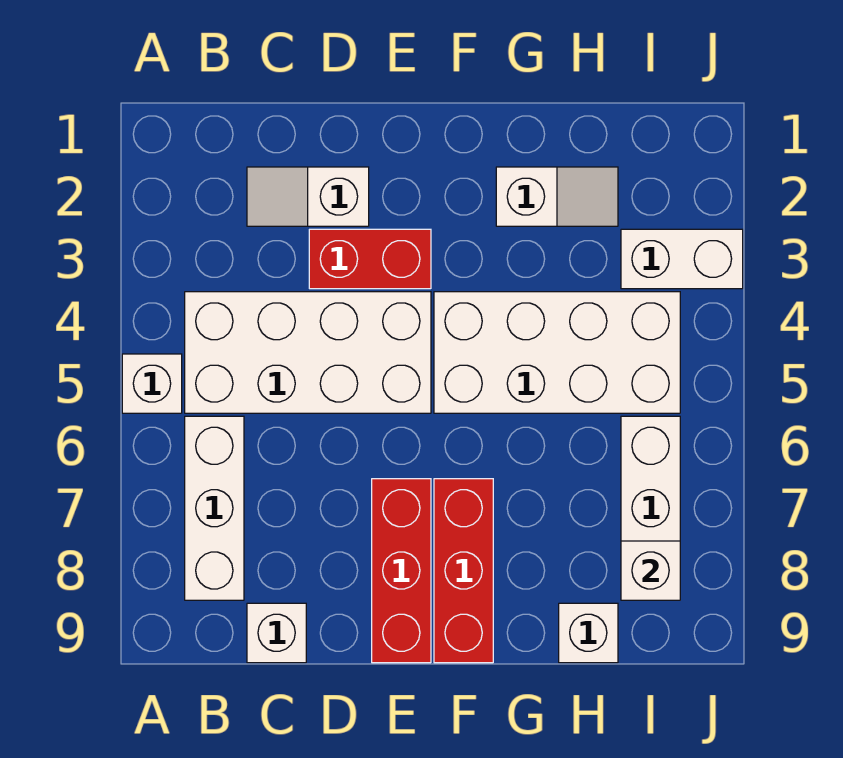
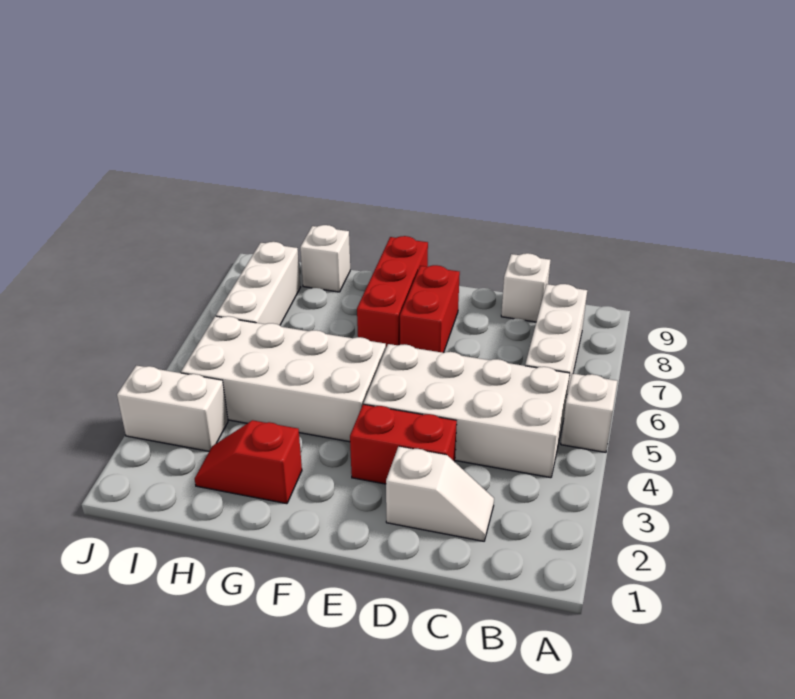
red 1x3 brick [372,479,431,663] -> red 1x2 brick [400,265,460,353]
white 1x2 slope [496,167,618,226] -> red 1x2 slope [195,420,302,504]
white 1x1 brick [621,541,680,600] -> none

